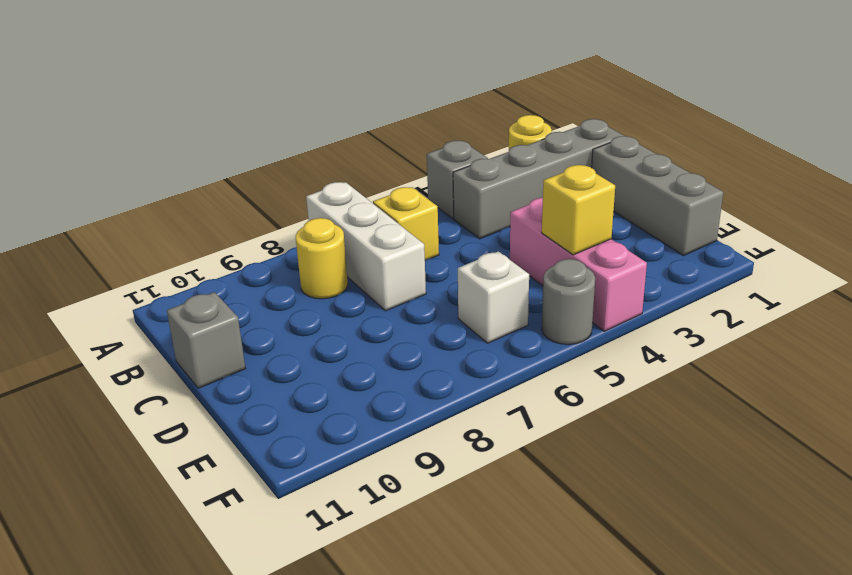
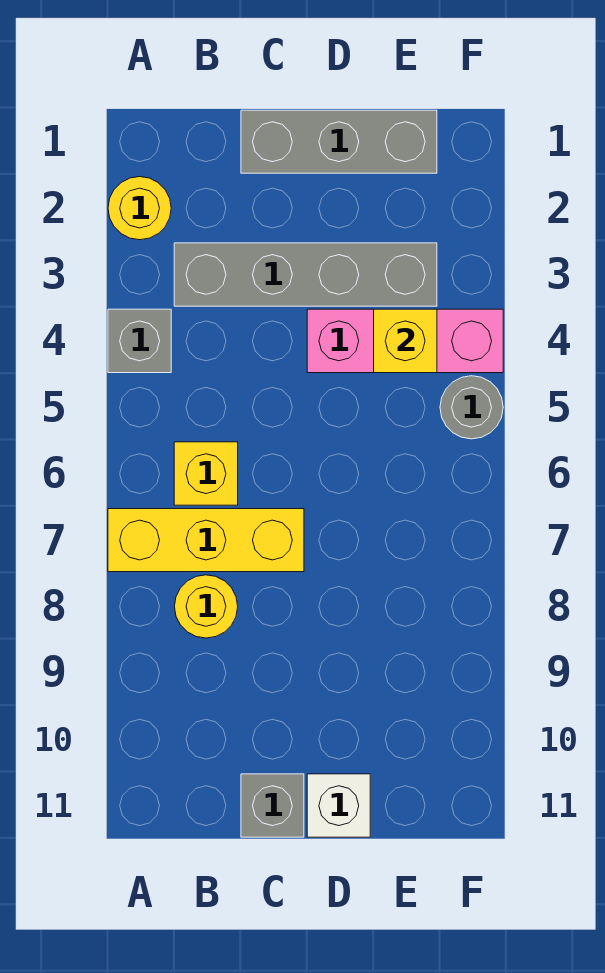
white 1x3 brick [306,182,426,311] -> yellow 1x3 brick [108,509,304,572]
grey 1x4 brick [453,119,624,239] -> grey 1x4 brick turned to [174,243,437,306]
white 1x1 brick [458,251,529,343] -> white 1x1 brick moved to [307,774,370,837]

